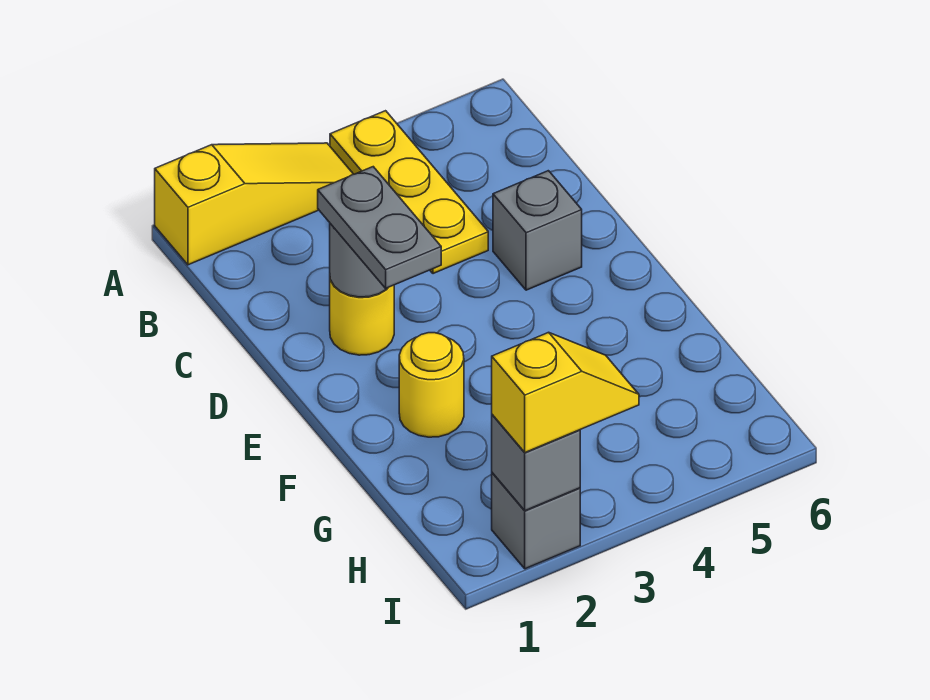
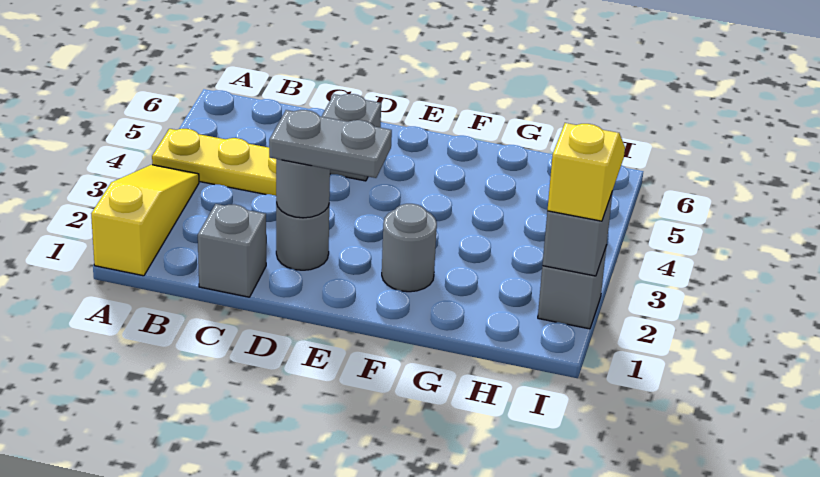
none -> grey 1x1 brick [198,204,266,297]
yellow 1x1 round brick [330,280,394,355] -> grey 1x1 round brick [276,203,329,270]
yellow 1x1 round brick [399,333,464,437] -> grey 1x1 round brick [382,204,437,292]

